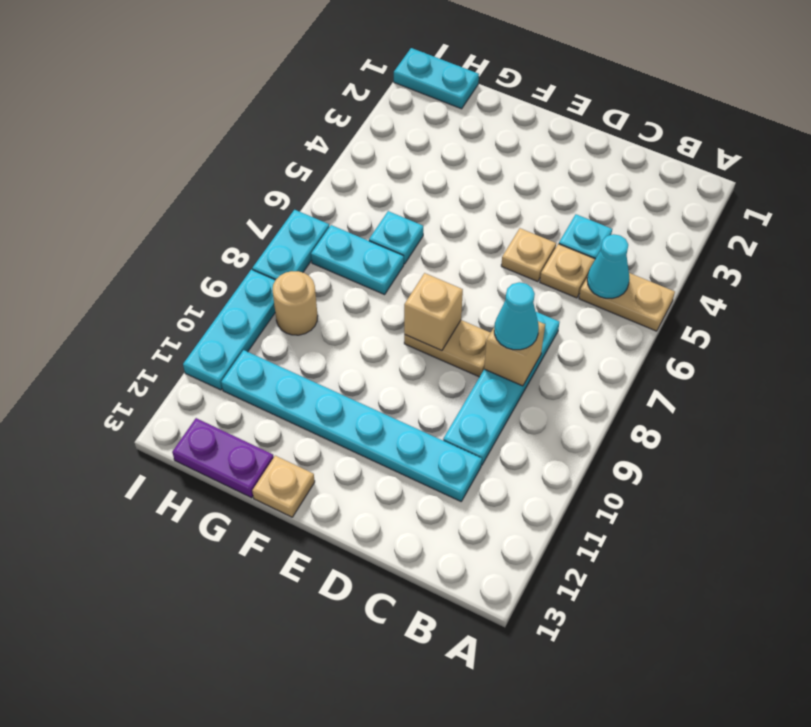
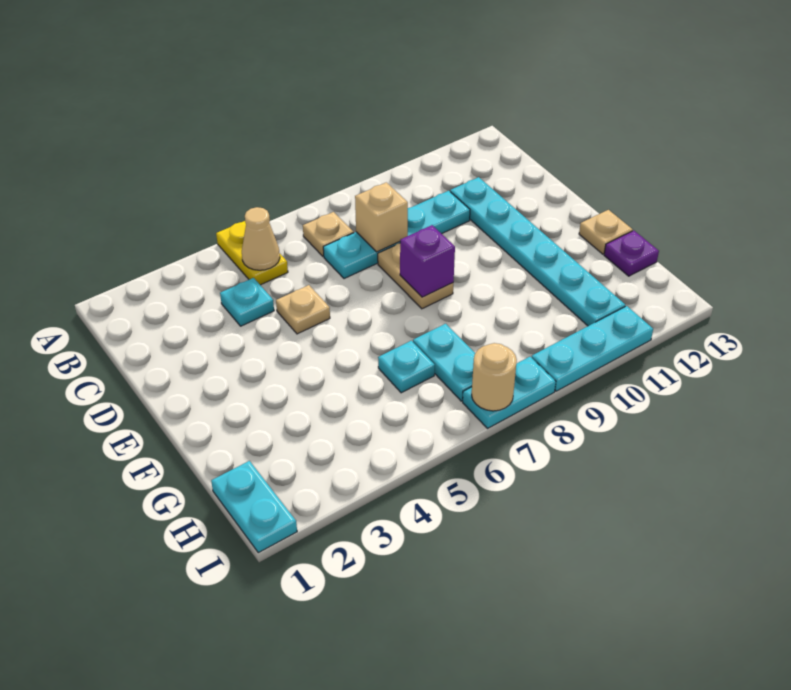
tan 1x2 plate [579,273,675,331] -> yellow 1x2 plate [216,221,288,285]
cyan 1x1 cone [587,234,630,298] -> tan 1x1 cone [242,207,280,270]
tan 1x1 plate [540,244,595,298] -> tan 1x1 plate moved to [303,212,354,256]
cyan 1x1 cone [494,282,539,350] -> none
tan 1x1 brick [404,273,463,351] -> purple 1x1 brick [400,225,455,297]
purple 1x2 plate [172,418,274,498] -> purple 1x1 plate [604,231,659,276]
tan 1x1 round brick [273,271,318,335] -> tan 1x1 round brick moved to [472,343,517,411]

